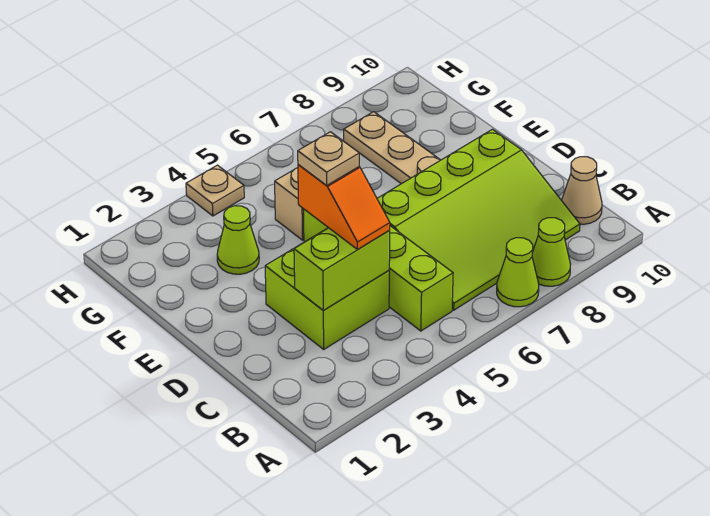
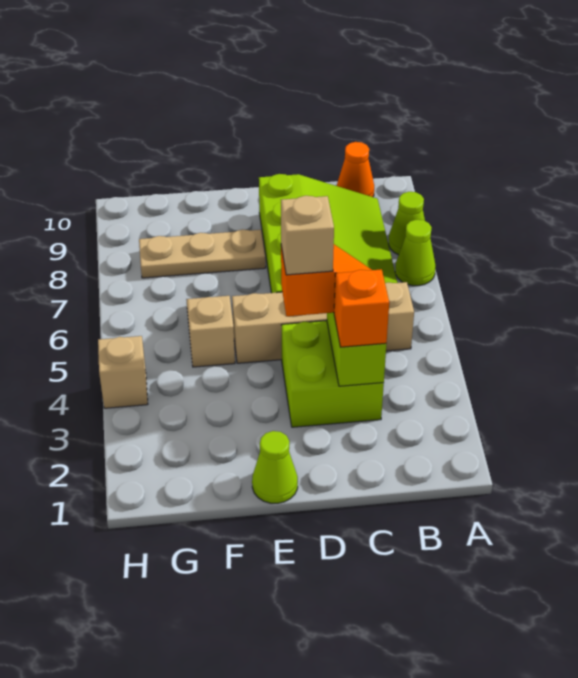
lime 1x4 brick [303,209,453,331] -> tan 1x4 brick [232,282,414,363]
tan 1x1 cone [561,157,602,224] -> orange 1x1 cone [337,142,374,197]
none -> orange 1x1 brick [334,269,389,347]
tan 1x1 plate [298,132,359,186] -> tan 1x1 brick [281,196,334,275]
lime 1x1 cone [217,206,259,274] -> lime 1x1 cone moved to [252,431,298,503]
tan 1x1 plate [186,165,244,216] -> tan 1x1 brick [98,336,148,408]

